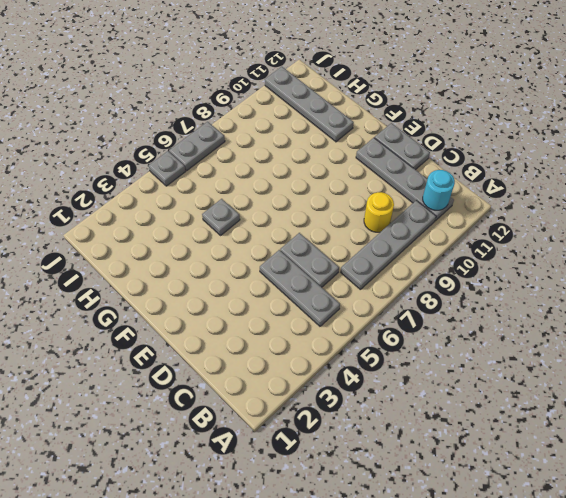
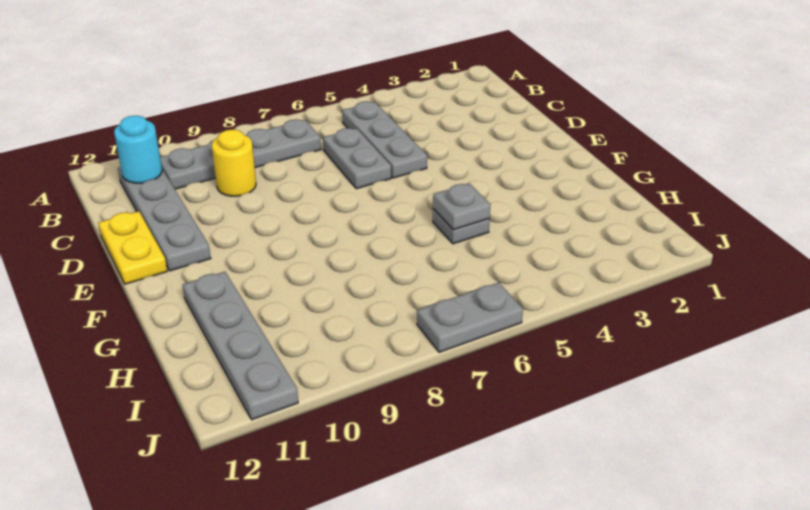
grey 1x2 plate [375,123,430,170] -> yellow 1x2 plate [98,211,167,284]
grey 1x1 plate [149,151,186,186] -> grey 1x1 plate moved to [433,183,490,230]

